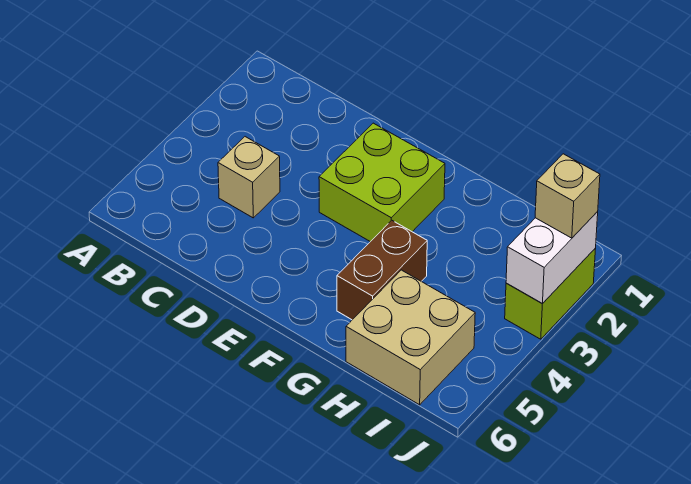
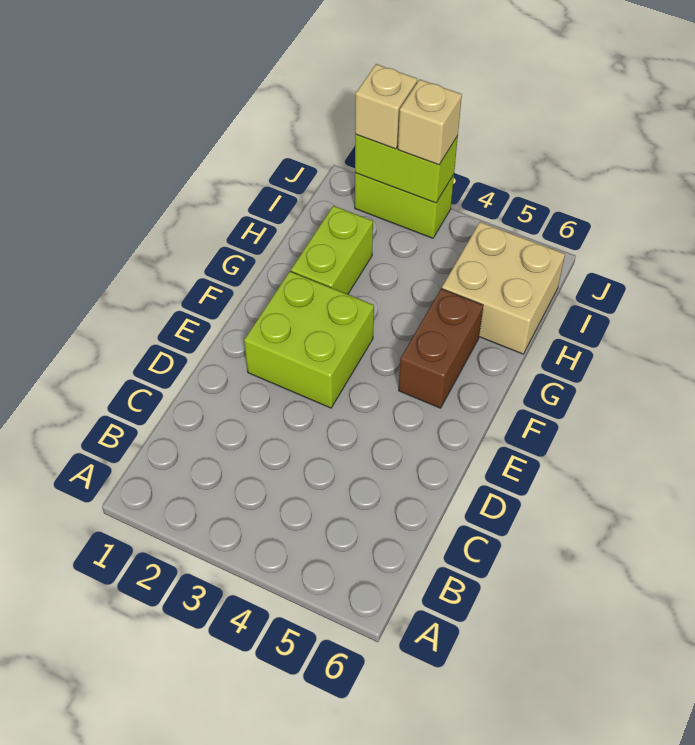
tan 1x1 brick [218,137,280,218] -> tan 1x1 brick moved to [398,80,462,165]
none -> lime 1x2 brick [291,206,373,294]
brown 1x2 brick [337,220,427,320] -> brown 1x2 brick turned to [399,289,483,408]
white 1x2 brick [506,212,598,303] -> lime 1x2 brick [355,135,458,203]

